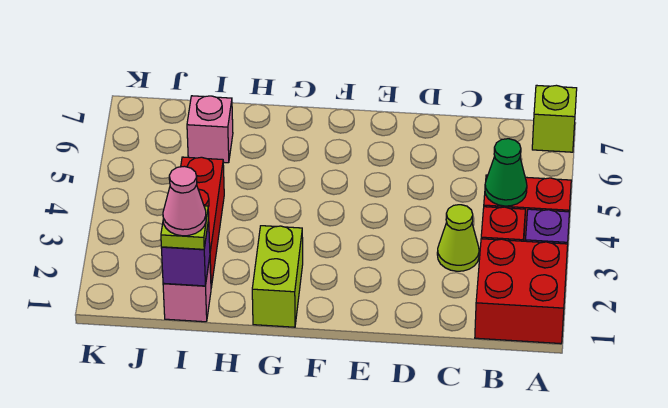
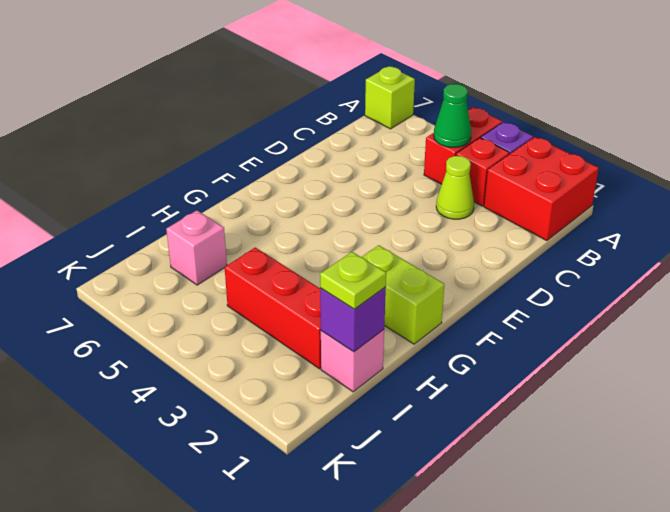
pink 1x1 cone [163,166,206,236] -> none

